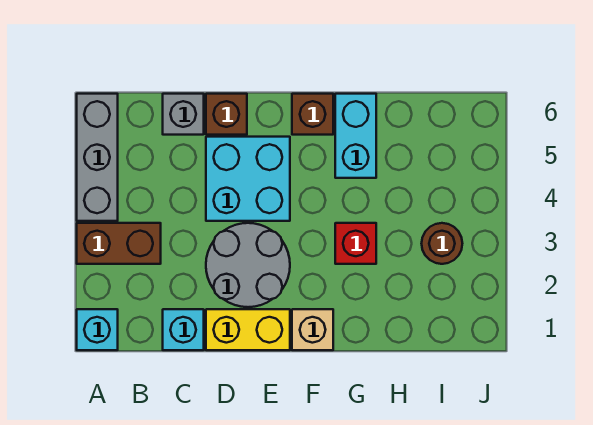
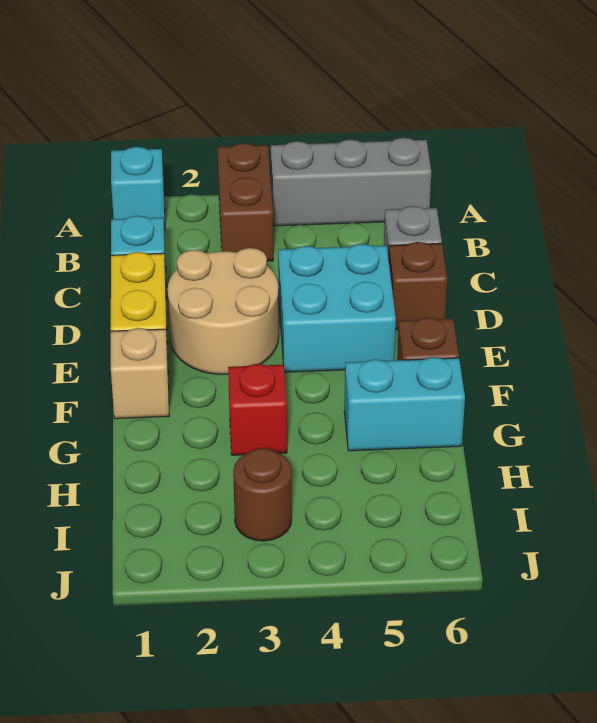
grey 2x2 round brick [206,223,290,307] -> tan 2x2 round brick [168,248,279,374]

